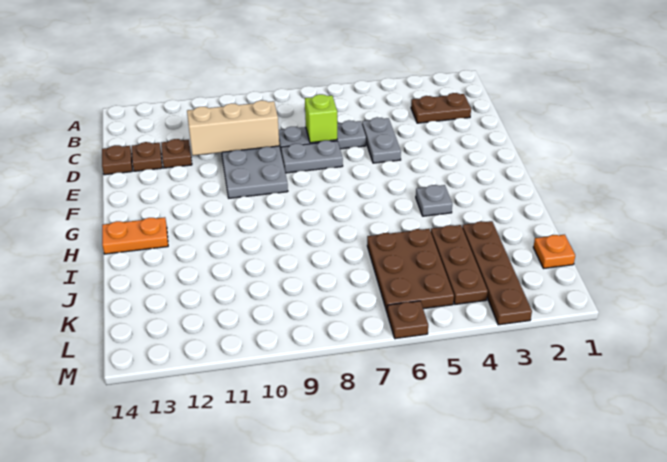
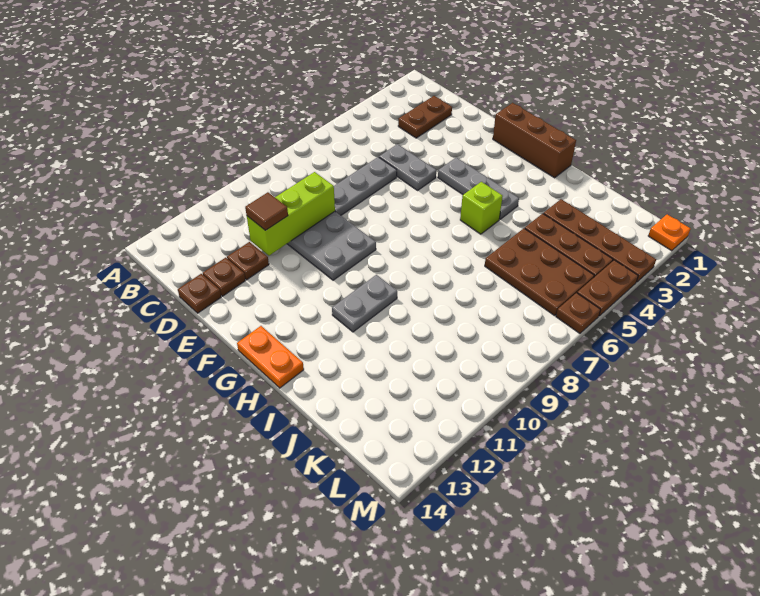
lime 1x1 brick [305,94,337,143] -> lime 1x1 brick moved to [460,182,503,234]
tan 1x3 brick [187,100,279,155] -> lime 1x3 brick [247,172,335,256]
none -> brown 1x1 tile [245,192,288,230]
grey 1x2 plate [281,140,343,173] -> grey 1x2 plate moved to [332,275,397,332]
none -> brown 1x3 brick [493,103,576,178]
grey 1x1 plate [416,185,452,216] -> grey 1x3 plate [438,157,519,219]
orange 1x2 plate [102,217,168,254] -> orange 1x2 plate turned to [237,326,304,388]
orange 1x1 plate [533,235,575,269] -> orange 1x1 plate moved to [648,214,691,251]
none -> brown 1x2 plate [577,260,638,316]

